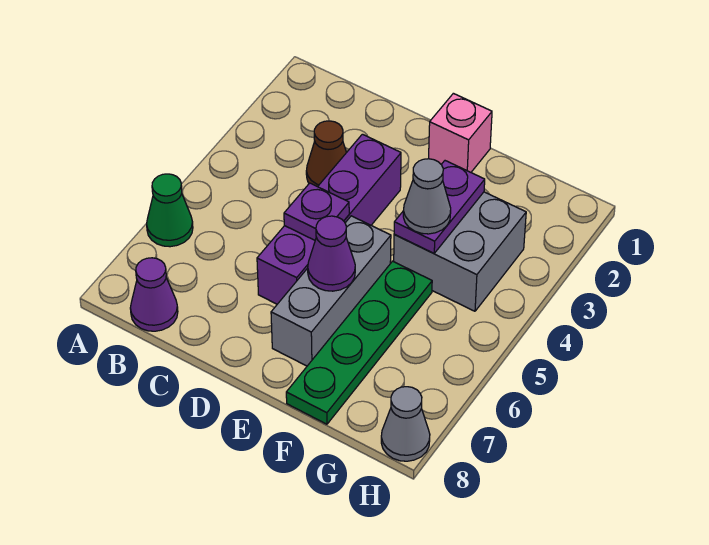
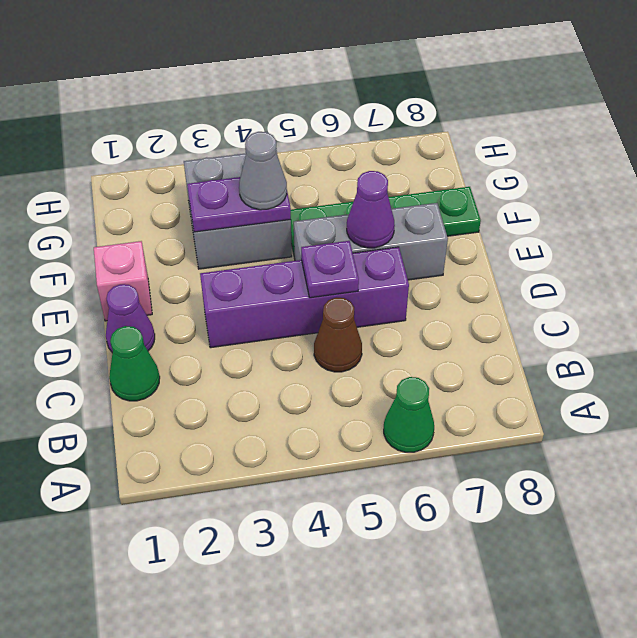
purple 1x1 cone [130,258,178,331] -> purple 1x1 cone moved to [106,284,155,353]
none -> green 1x1 cone [109,326,160,401]
brown 1x1 cone [306,121,347,187] -> brown 1x1 cone moved to [314,297,362,372]
grey 1x1 cone [381,387,430,461] -> none

